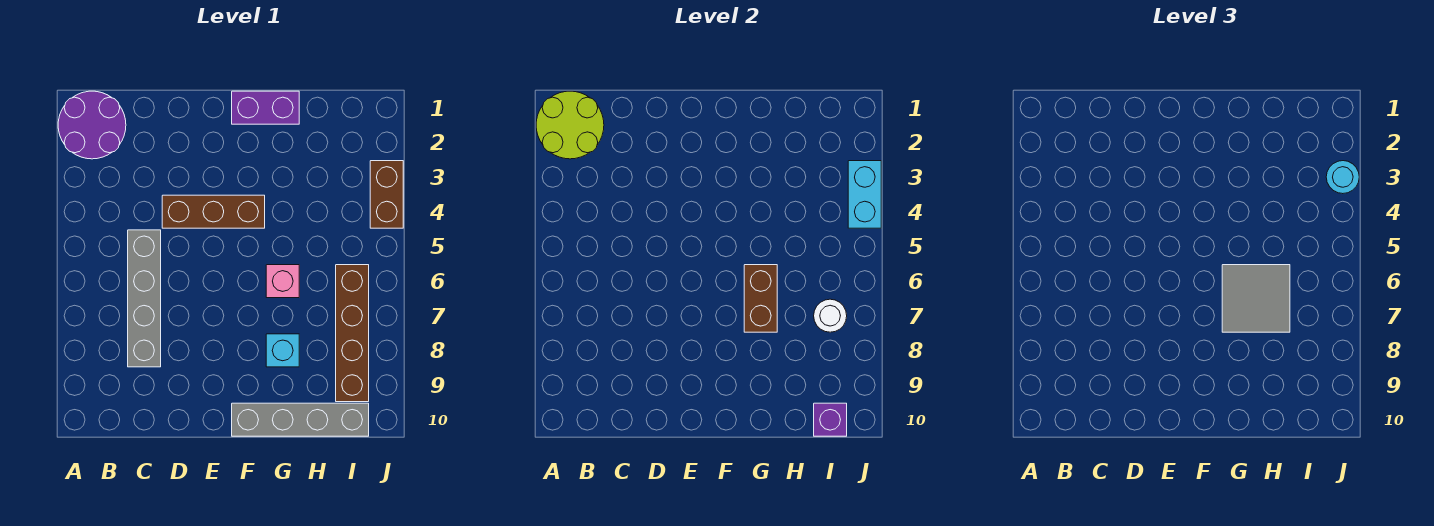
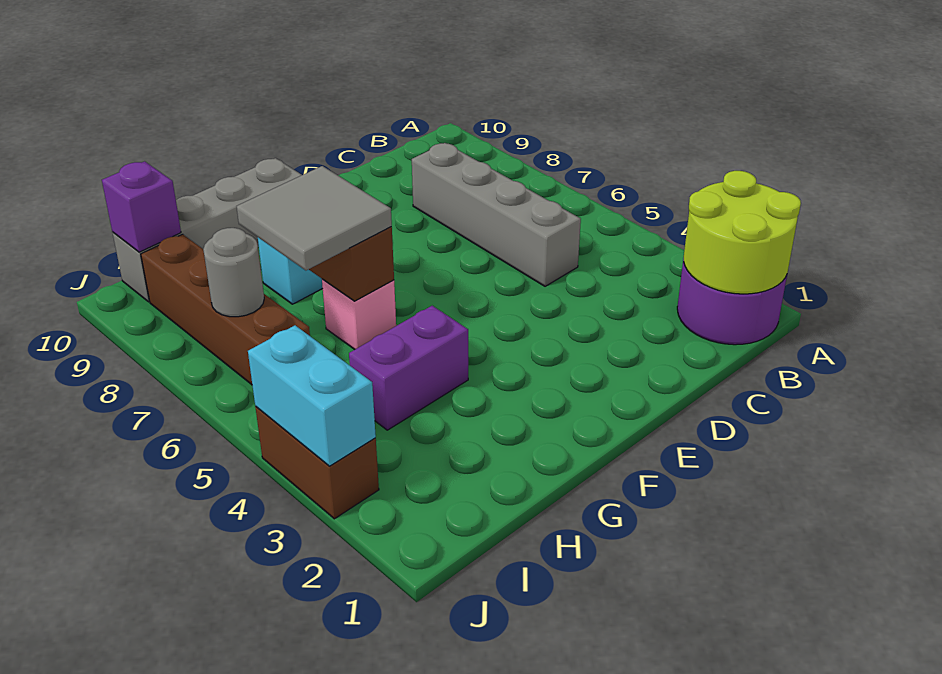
brown 1x3 brick [162,195,265,228] -> none
purple 1x2 brick [232,91,299,124] -> purple 1x2 brick moved to [349,306,468,430]
white 1x1 round brick [814,299,847,332] -> grey 1x1 round brick [203,228,264,317]
cyan 1x1 round brick [1326,161,1359,194] -> none

